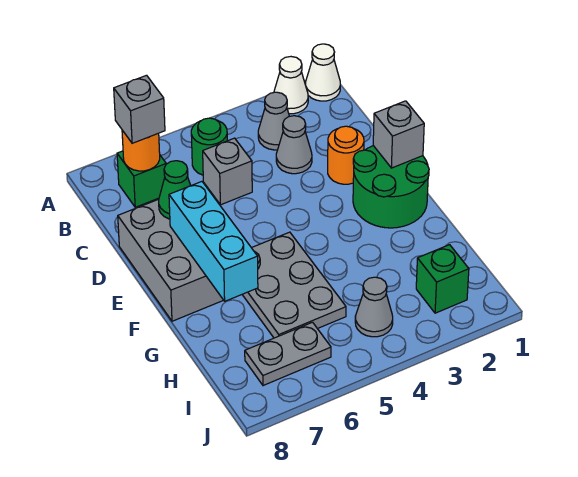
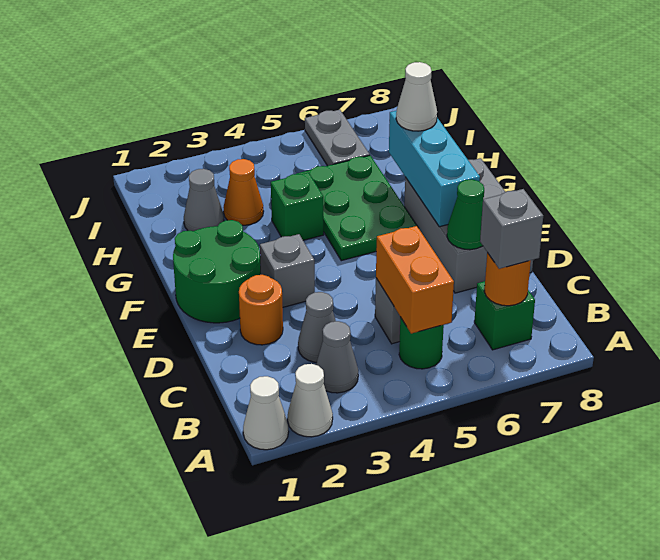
none -> orange 1x2 brick [376,226,454,334]
grey 1x1 brick [373,101,424,168] -> grey 1x1 brick moved to [260,234,315,307]
grey 2x3 plate [242,232,346,338] -> green 2x3 plate [297,155,417,261]
none -> white 1x1 cone [396,62,437,131]
none -> orange 1x1 cone [224,159,264,225]
green 1x1 brick [416,245,469,313] -> green 1x1 brick moved to [271,173,324,240]
grey 1x1 cone [355,277,393,337] -> grey 1x1 cone moved to [184,169,224,231]
grey 1x2 plate [245,322,331,386] -> grey 1x2 plate turned to [305,110,370,166]

